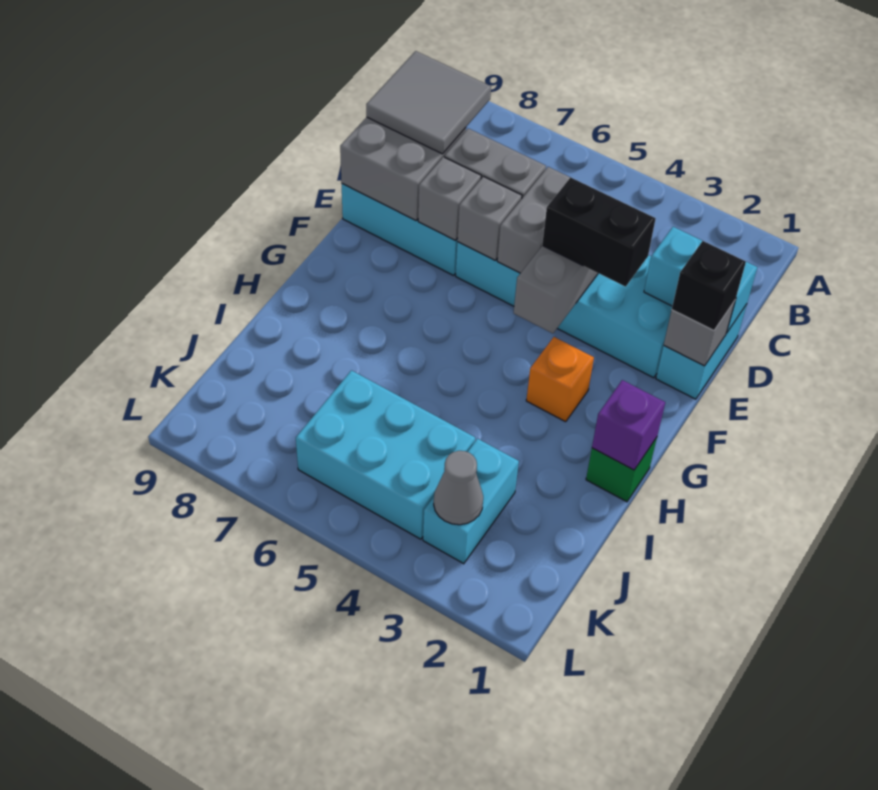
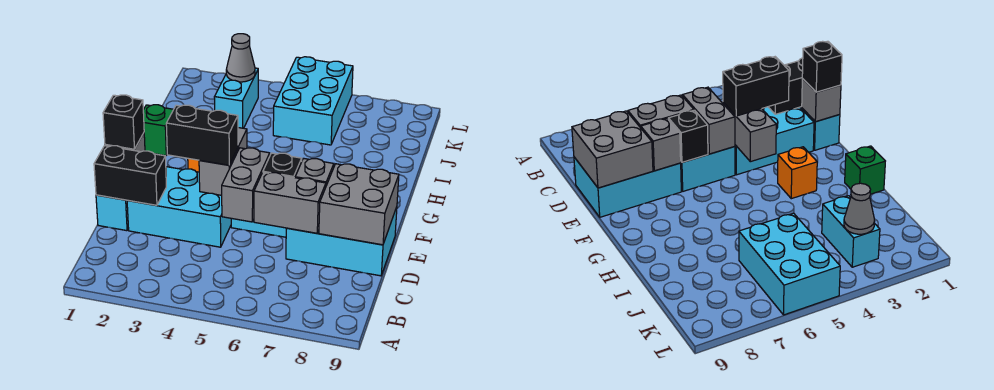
grey 2x2 tile [366,51,491,154] -> none
cyan 1x2 brick [644,227,757,333] -> black 1x2 brick [94,146,166,205]
grey 1x1 brick [457,176,522,260] -> black 1x1 brick [263,153,302,178]
purple 1x1 brick [592,380,665,470] -> none
cyan 2x3 brick [296,370,475,539] -> cyan 2x3 brick turned to [273,57,353,145]

